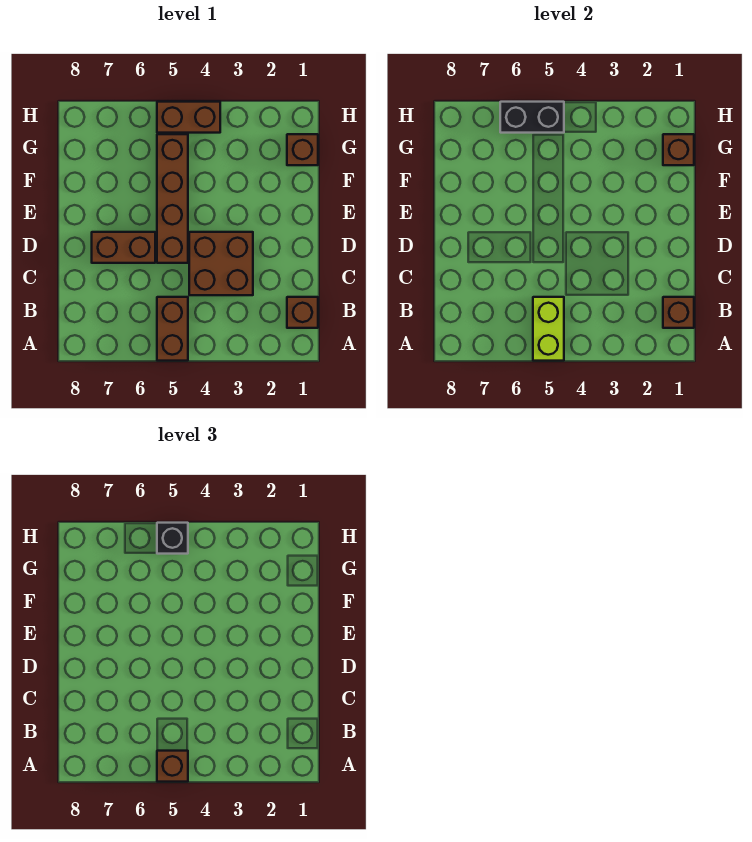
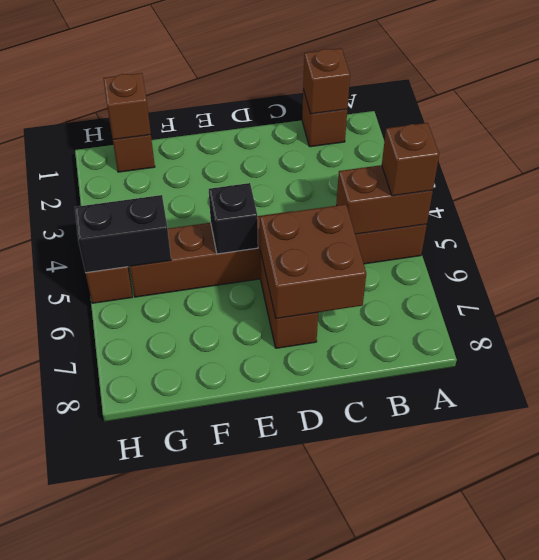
lime 1x2 brick [533,297,564,361] -> brown 1x2 brick [336,165,433,235]
brown 2x2 brick [189,232,253,295] -> brown 2x2 brick moved to [260,204,366,319]
black 1x2 brick [500,102,564,133] -> black 1x2 brick turned to [75,195,171,273]
black 1x1 brick [157,523,188,554] -> black 1x1 brick moved to [209,183,258,254]

